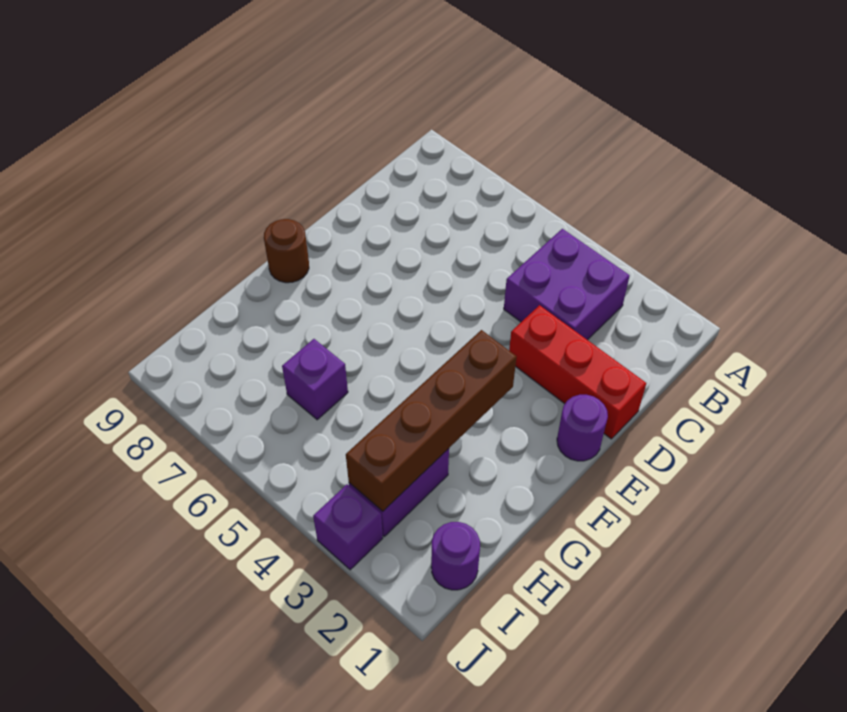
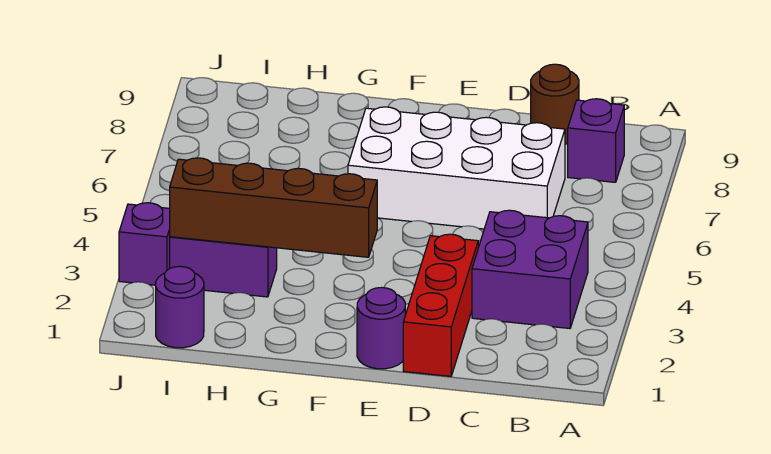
none -> white 2x4 brick [348,107,565,229]
brown 1x1 round brick [264,219,309,283] -> brown 1x1 round brick moved to [531,64,579,144]
purple 1x1 brick [282,339,348,420] -> purple 1x1 brick moved to [568,99,624,182]

